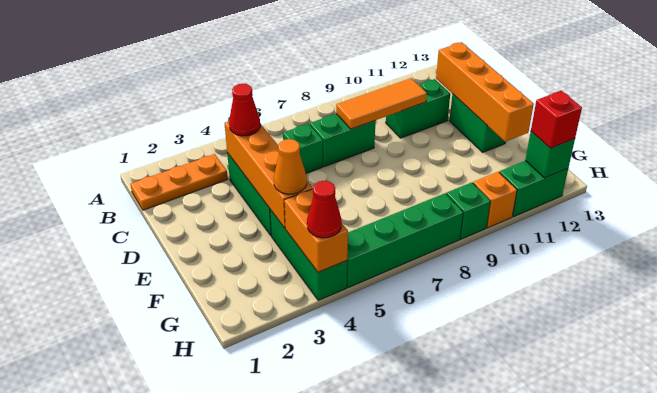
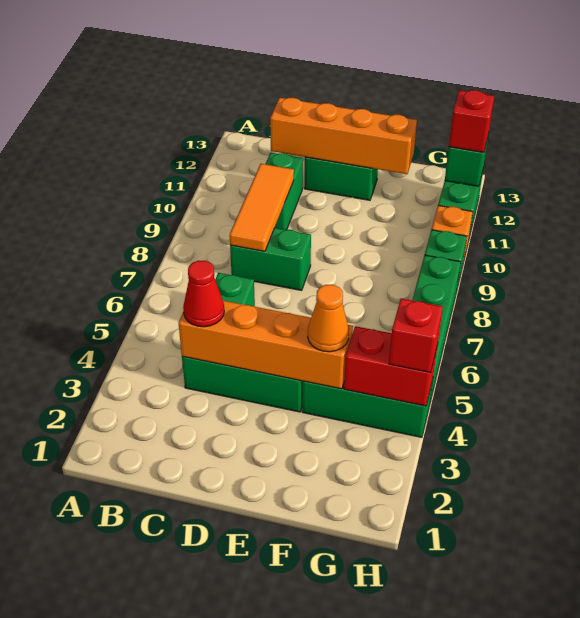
orange 1x3 plate [130,154,228,210] -> none
green 1x2 brick [310,114,375,167] -> green 1x2 brick turned to [230,228,311,290]
orange 1x2 brick [284,189,348,272] -> red 1x2 brick [344,326,438,406]
red 1x1 cone [307,181,342,238] -> red 1x1 brick [389,298,443,373]

